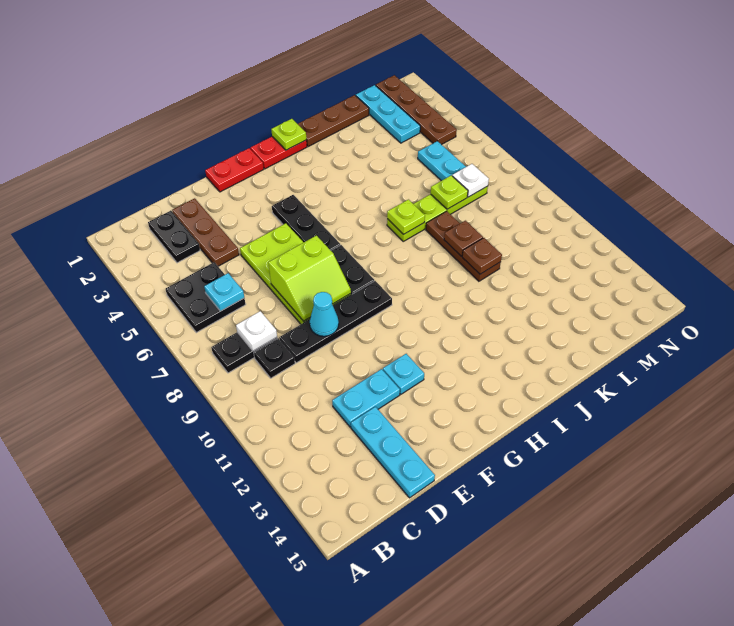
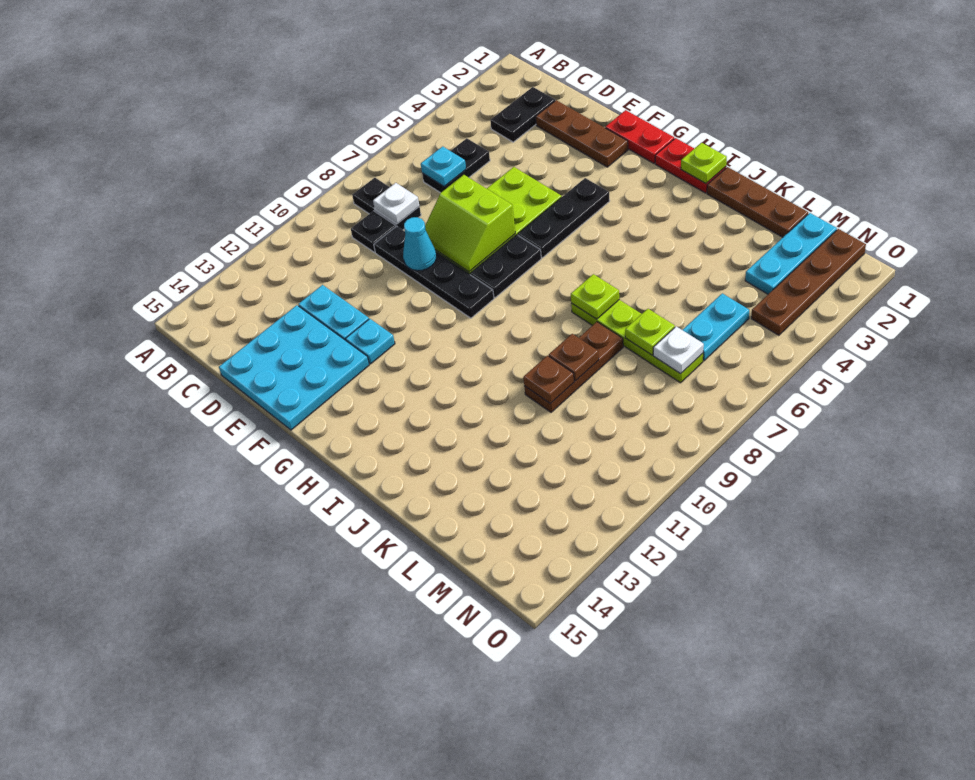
black 2x2 plate [166,262,246,333] -> black 1x2 plate [422,138,490,193]
brown 1x3 plate [172,198,239,266] -> brown 1x3 plate turned to [536,100,628,167]
cyan 1x3 plate [351,407,435,498] -> cyan 3x3 plate [219,305,369,430]

